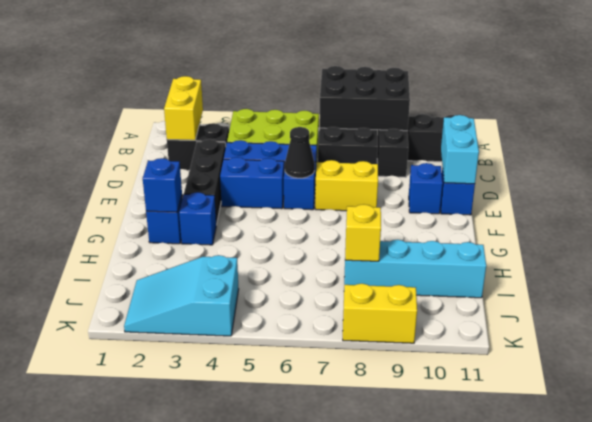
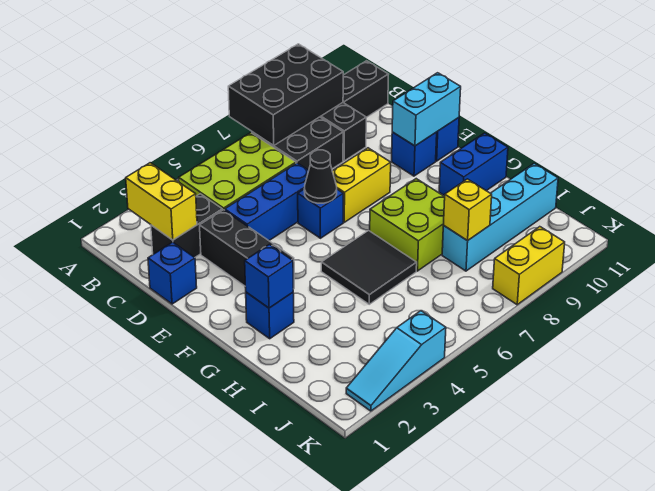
cyan 1x2 brick [441,115,479,184] -> cyan 1x2 brick turned to [392,73,461,146]
blue 1x2 brick [220,157,284,209] -> blue 1x2 brick moved to [439,133,508,196]
blue 1x1 brick [179,192,216,245] -> blue 1x1 brick moved to [148,242,197,304]
none -> black 2x2 tile [321,231,417,304]
none -> lime 2x2 brick [370,179,445,271]
cyan 2x3 slope [124,255,239,336] -> cyan 1x3 slope [346,311,446,411]

